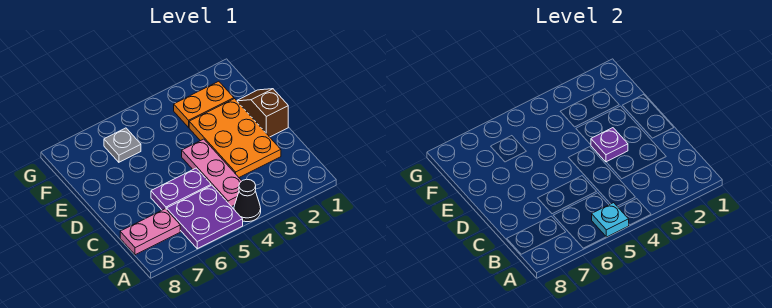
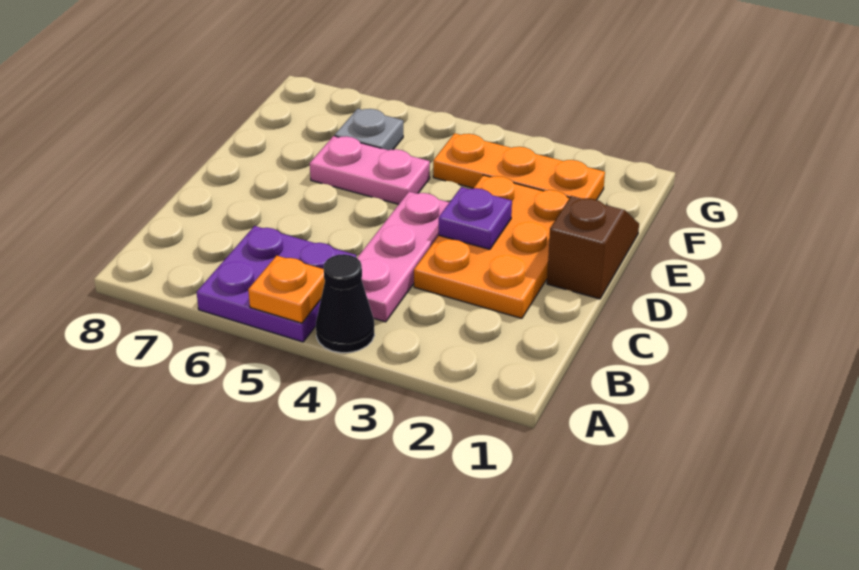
cyan 1x1 plate [592,203,629,237] -> orange 1x1 plate [248,256,325,323]
pink 1x2 plate [120,209,180,255] -> pink 1x2 plate moved to [310,136,430,204]
purple 1x2 plate [151,168,211,210] -> none
orange 1x2 plate [174,81,234,127] -> orange 1x3 plate [433,133,605,200]

